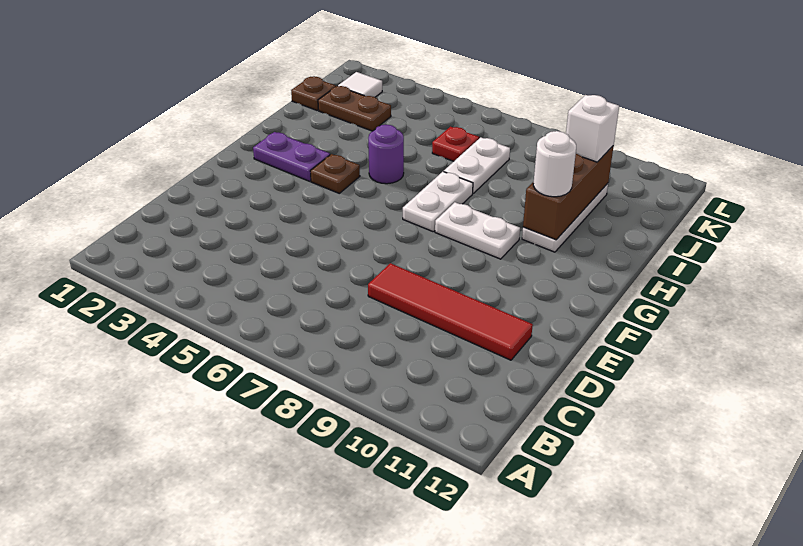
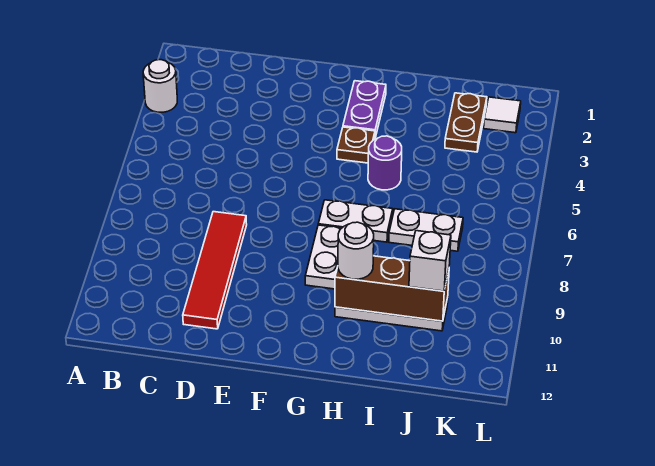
none -> white 1x1 round brick [143,60,177,112]
brown 1x1 plate [291,76,336,110] -> none
red 1x1 plate [432,127,479,161] -> none

